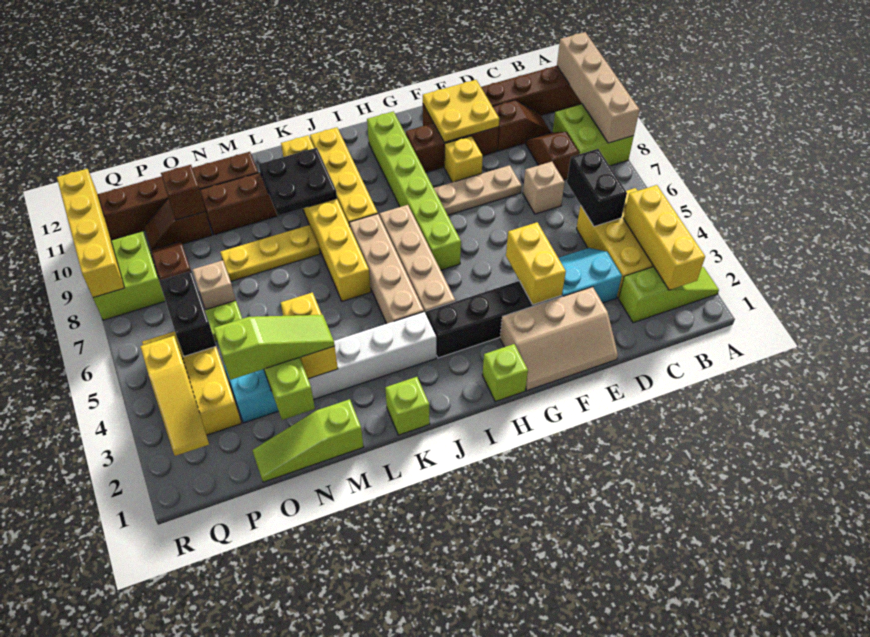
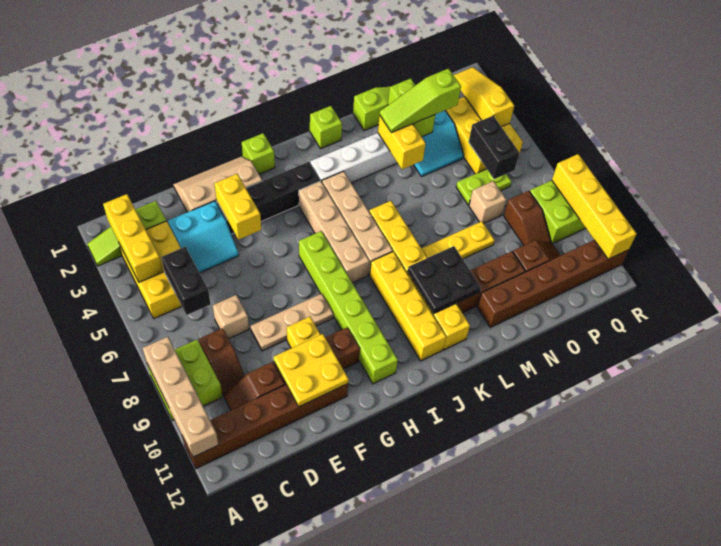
brown 1x1 brick [161,165,206,220] -> none

